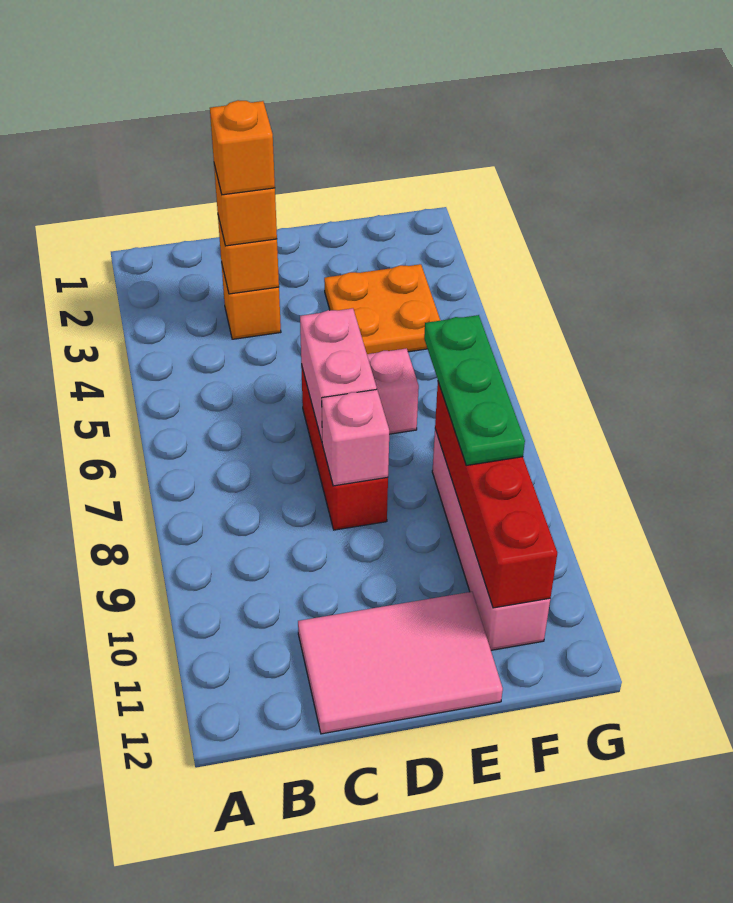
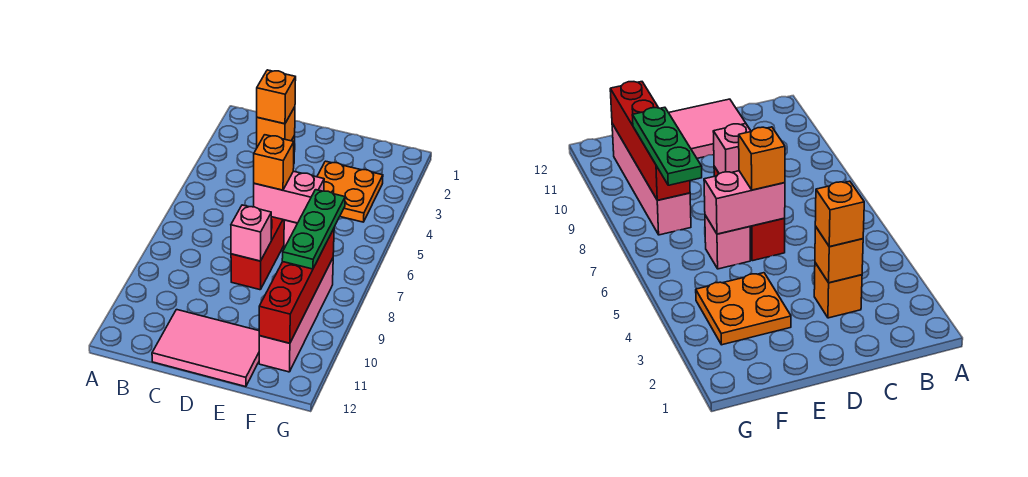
orange 1x1 brick [210,100,275,195] -> orange 1x1 brick moved to [254,135,294,190]
pink 1x2 brick [300,308,377,441] -> pink 1x2 brick turned to [254,171,324,223]

